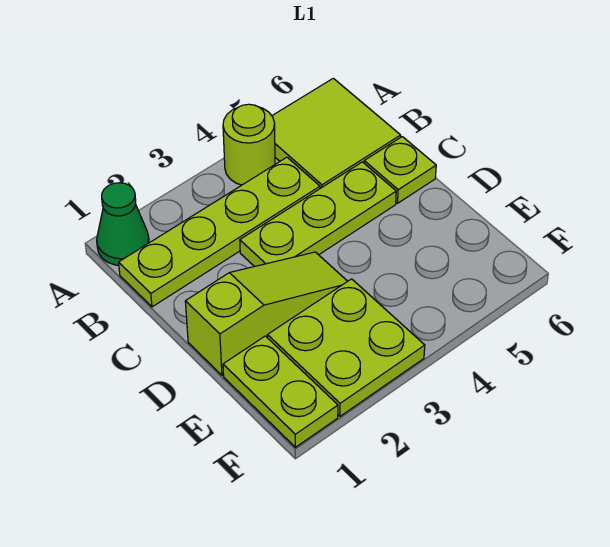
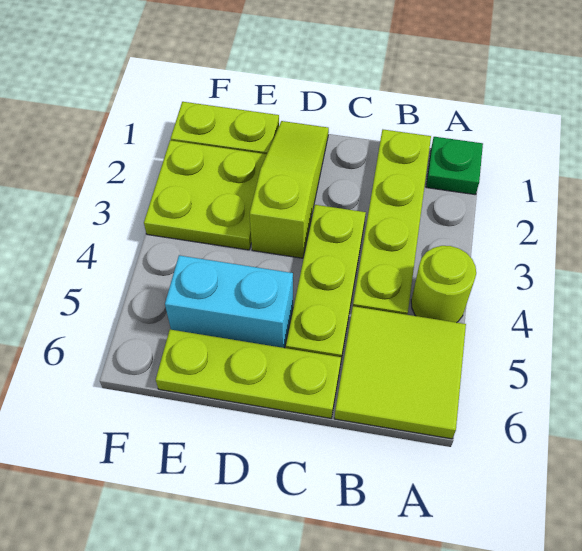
green 1x1 cone [97,183,149,265] -> green 1x1 plate [426,137,483,195]
lime 1x1 plate [364,137,436,203] -> lime 1x3 plate [156,330,341,418]
lime 1x3 slope [185,252,348,375] -> lime 1x3 slope turned to [250,121,329,258]
none -> cyan 1x2 brick [165,255,293,348]

